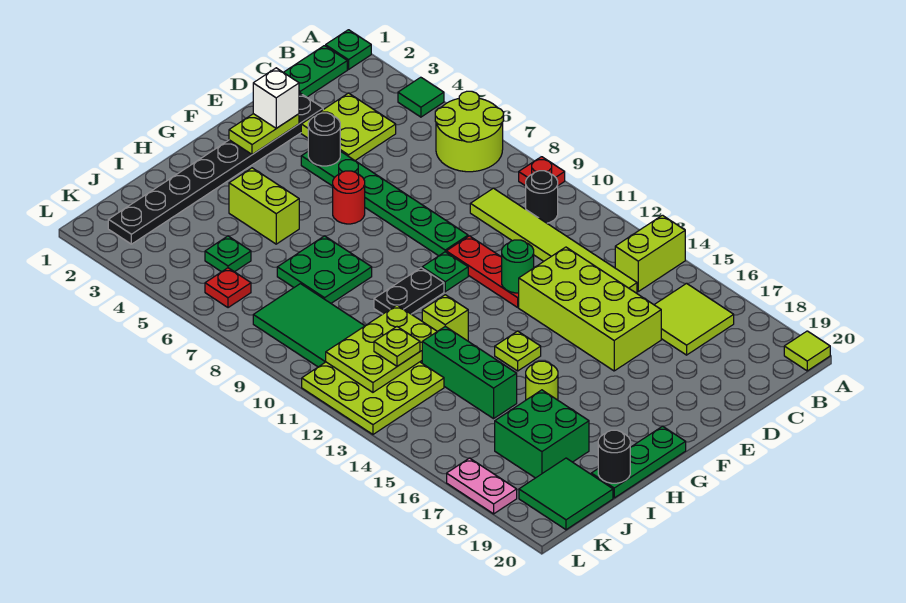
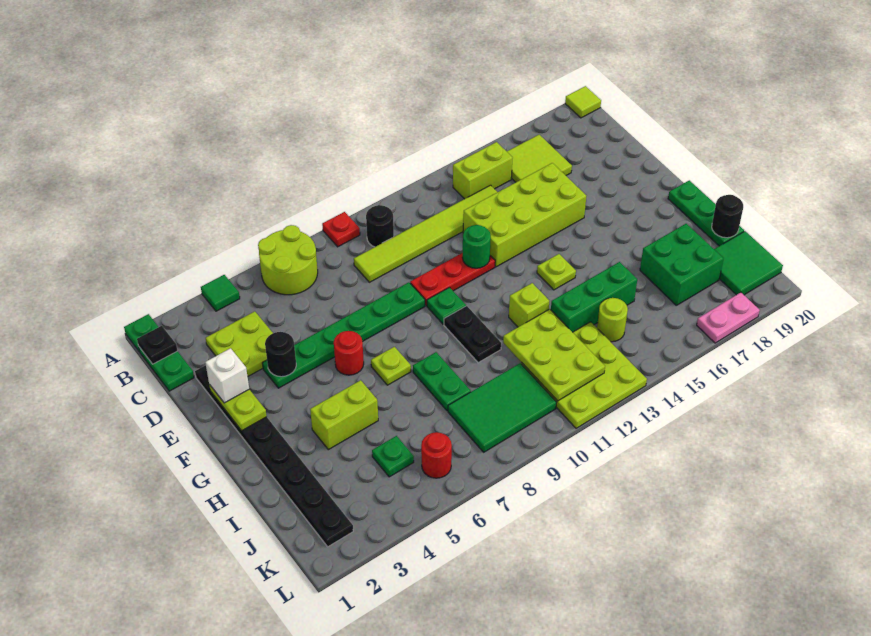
lime 1x2 brick [615,215,685,291] -> lime 1x2 brick turned to [453,142,512,199]
none -> black 1x1 plate [137,326,177,364]
green 2x2 plate [277,236,372,303] -> green 1x2 plate [413,352,471,411]
lime 1x1 round brick [526,361,558,400] -> lime 1x1 round brick moved to [597,298,628,342]
lime 1x1 plate [374,327,420,366] -> lime 1x1 plate moved to [371,347,411,385]
red 1x1 plate [205,268,251,308] -> red 1x1 round brick [421,432,452,478]

